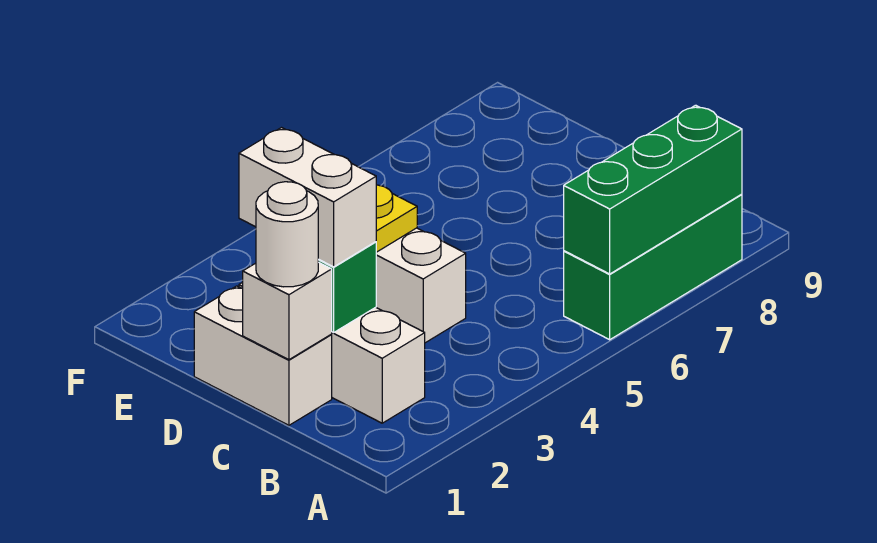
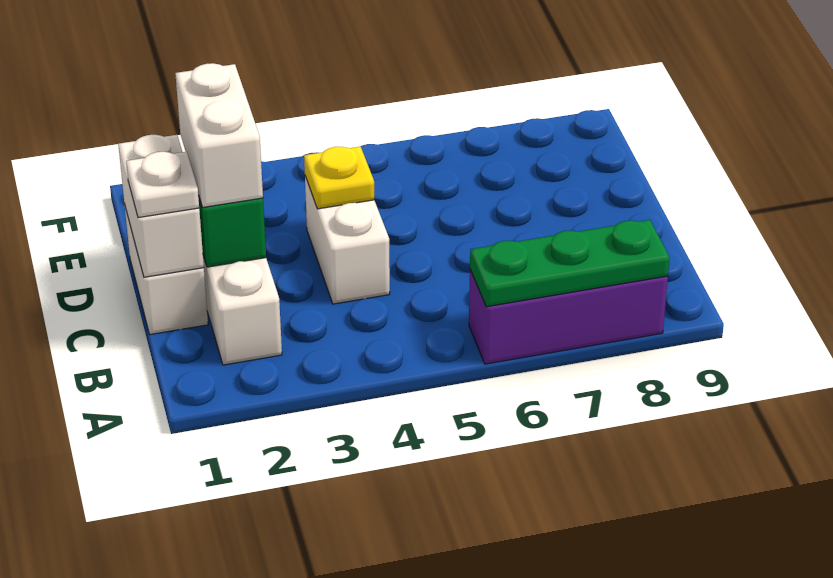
green 1x3 brick [564,195,742,340] -> purple 1x3 brick [469,270,668,364]
green 1x3 brick [564,105,742,274] -> green 1x3 plate [470,220,670,307]
white 1x1 brick [243,262,332,360] -> white 1x2 brick [118,135,204,277]
white 1x1 round brick [256,182,318,287] -> white 1x1 plate [126,152,199,218]

